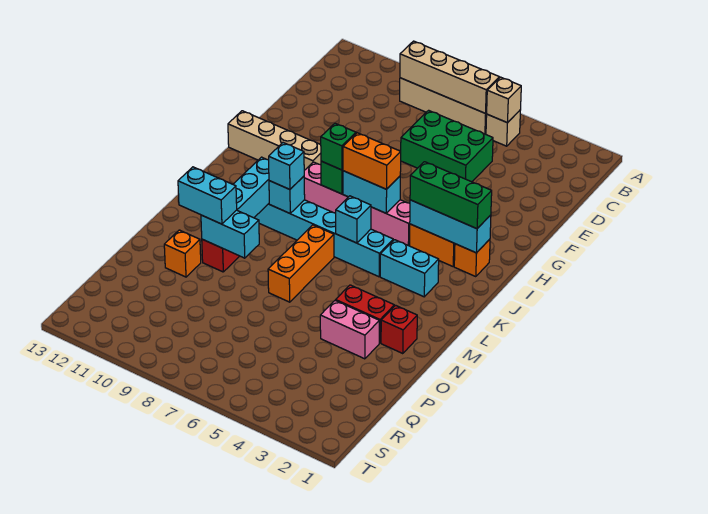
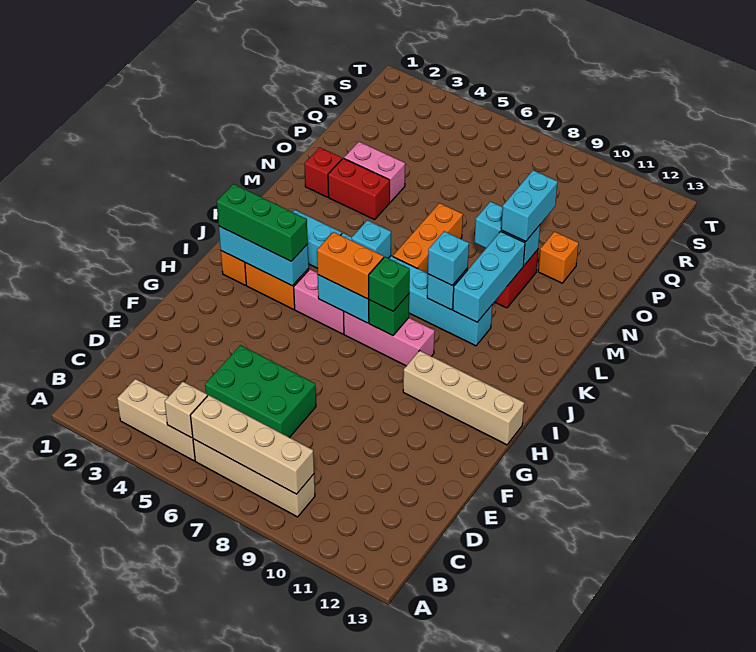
tan 1x1 brick [486,111,520,146] -> tan 1x3 brick [117,379,195,461]
cyan 1x2 brick [178,167,237,224] -> cyan 1x2 brick turned to [501,170,558,242]

